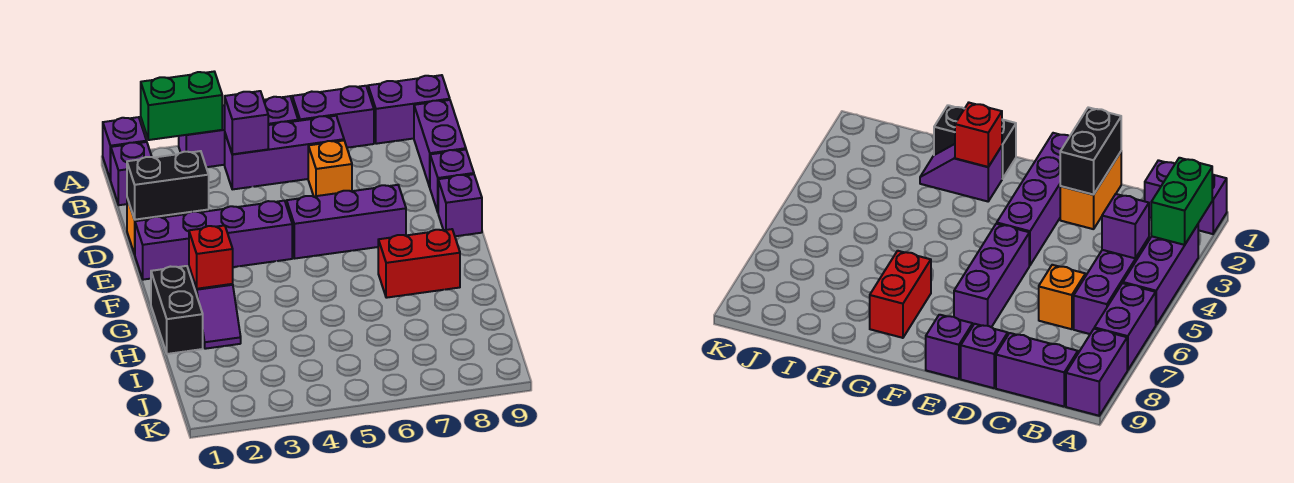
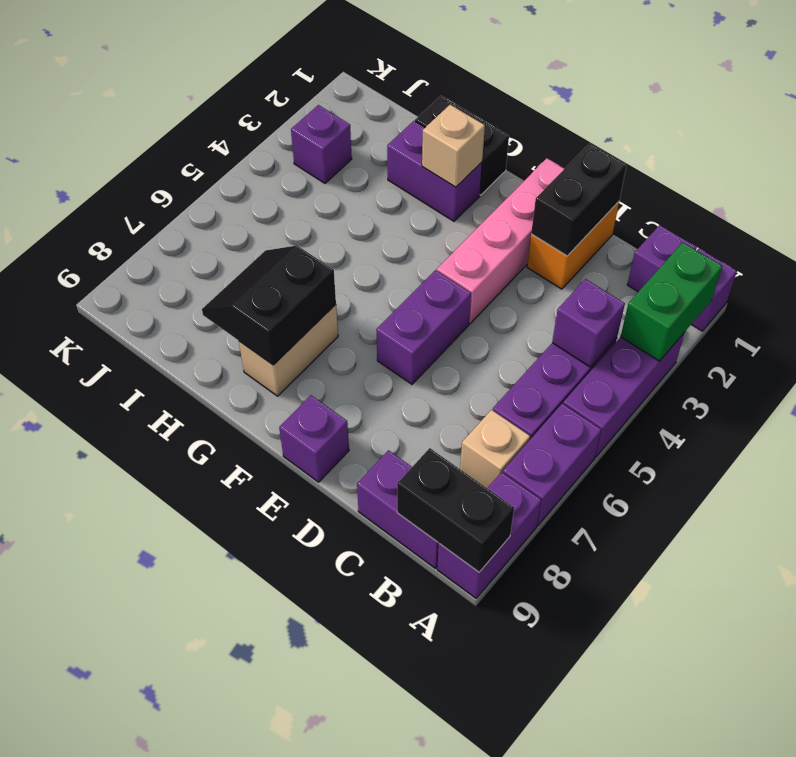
none -> black 1x2 brick [397,448,514,572]
none -> tan 1x1 brick [460,410,530,488]
orange 1x1 brick [308,141,352,196] -> none
purple 1x1 brick [430,150,474,212] -> purple 1x1 brick moved to [291,105,352,183]
purple 1x4 brick [135,201,292,280] -> pink 1x4 brick [437,158,564,324]
purple 1x3 brick [287,185,406,259] -> purple 1x2 brick [376,270,471,384]
purple 1x2 slope [189,267,241,349] -> purple 1x2 brick [387,121,482,221]
red 1x1 brick [189,225,233,289] -> tan 1x1 brick [422,105,485,187]
red 1x2 brick [378,229,460,298] -> tan 1x2 brick [239,305,338,396]
none -> black 2x2 slope [202,246,336,365]

